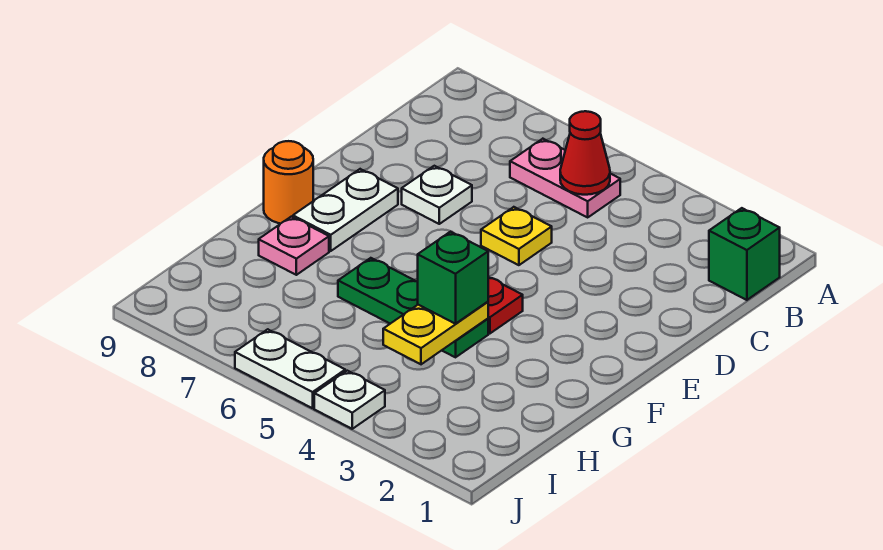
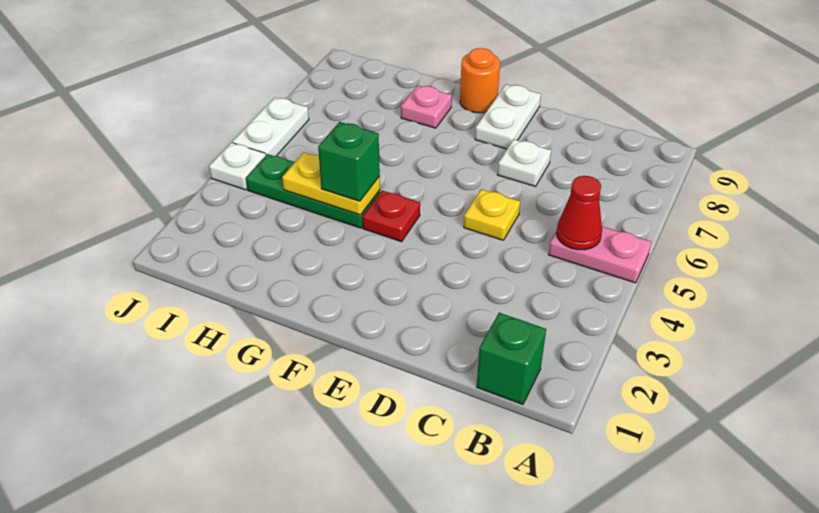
pink 1x2 plate [510,139,620,217] -> pink 1x2 plate turned to [549,226,651,283]
white 1x2 plate [293,169,398,251] -> white 1x2 plate turned to [475,85,541,149]
green 1x3 plate [338,258,488,357] -> green 1x3 plate turned to [246,154,380,228]

